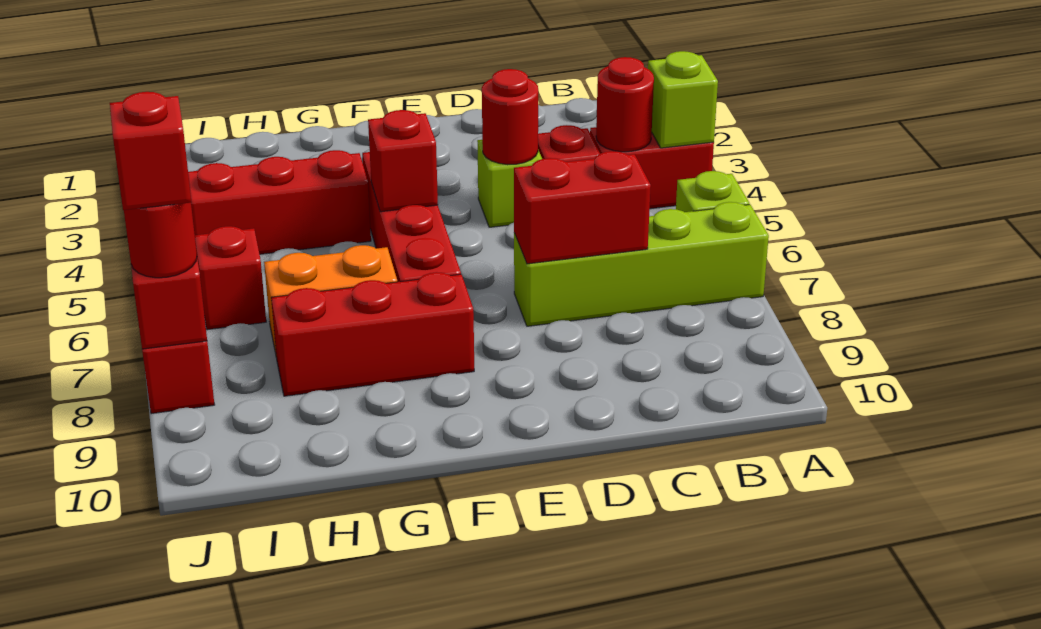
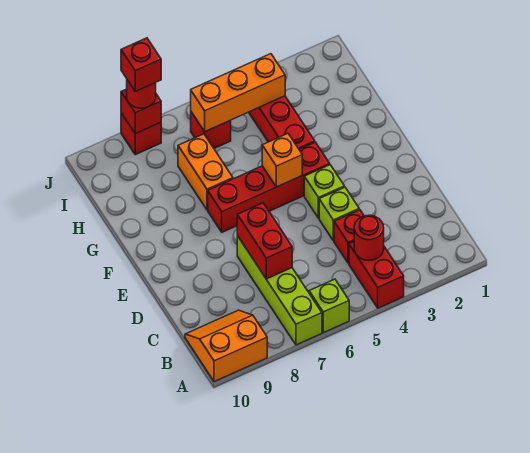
lime 1x1 brick [648,51,718,148] -> lime 1x1 brick moved to [304,165,344,218]
none -> orange 2x2 slope [185,310,267,382]
red 1x1 round brick [482,69,538,165] -> none
red 1x1 brick [368,110,438,212] -> orange 1x1 brick [262,134,302,187]
red 1x3 brick [271,272,474,396] -> none
none -> orange 1x3 brick [191,54,285,131]

